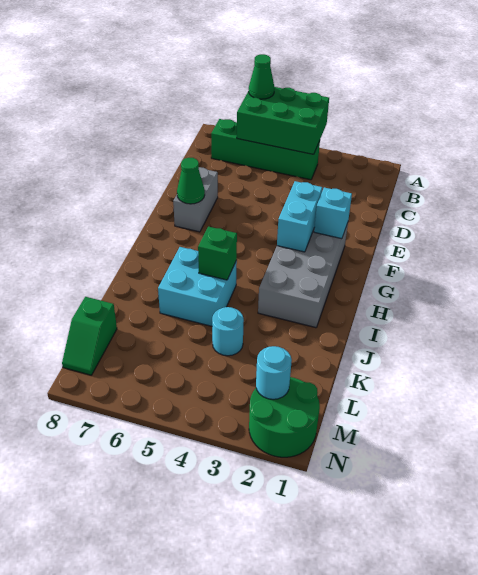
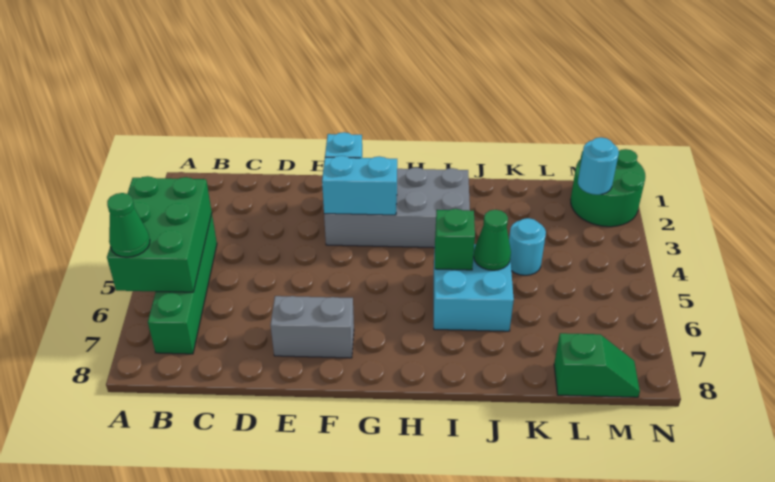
green 1x1 cone [177,158,205,204] -> green 1x1 cone moved to [474,210,511,270]

